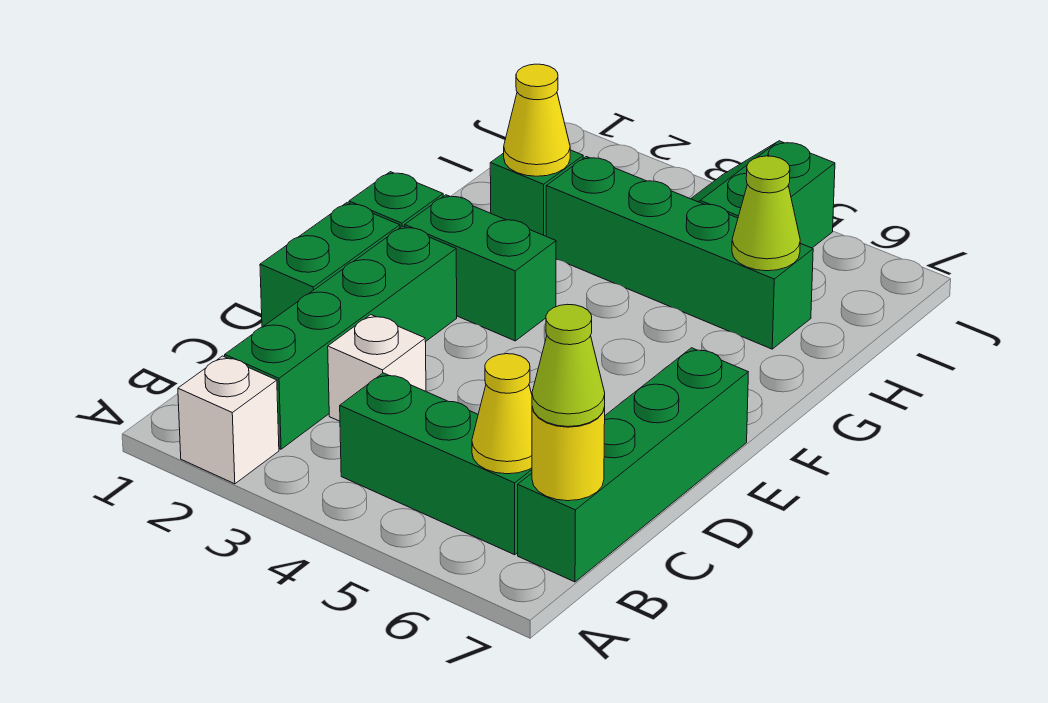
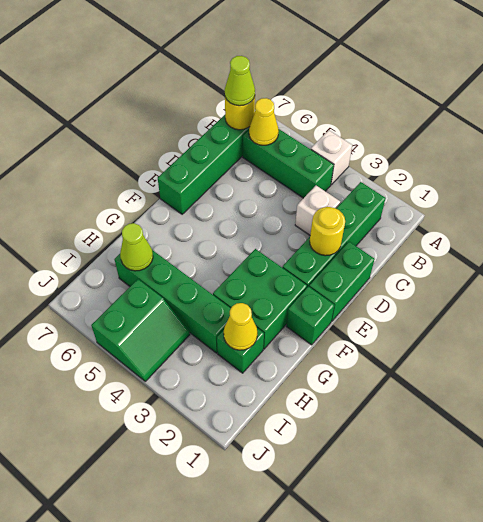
white 1x1 brick [178,356,279,484] -> white 1x1 brick moved to [311,130,352,185]
none -> yellow 1x1 round brick [310,207,345,256]
green 1x2 brick [405,195,556,341] -> green 2x2 brick [213,249,307,349]

